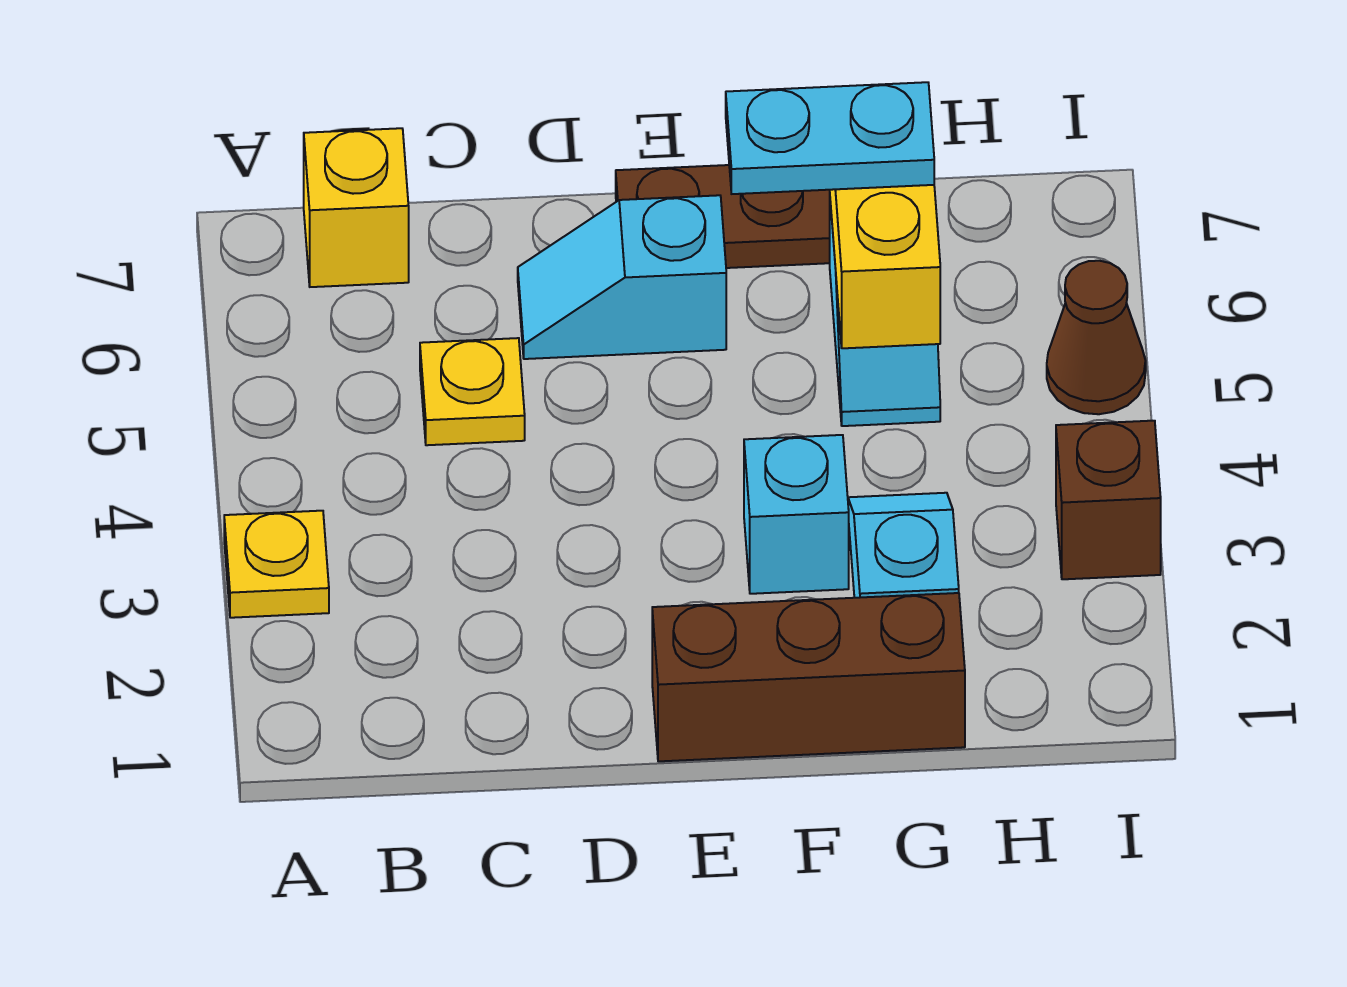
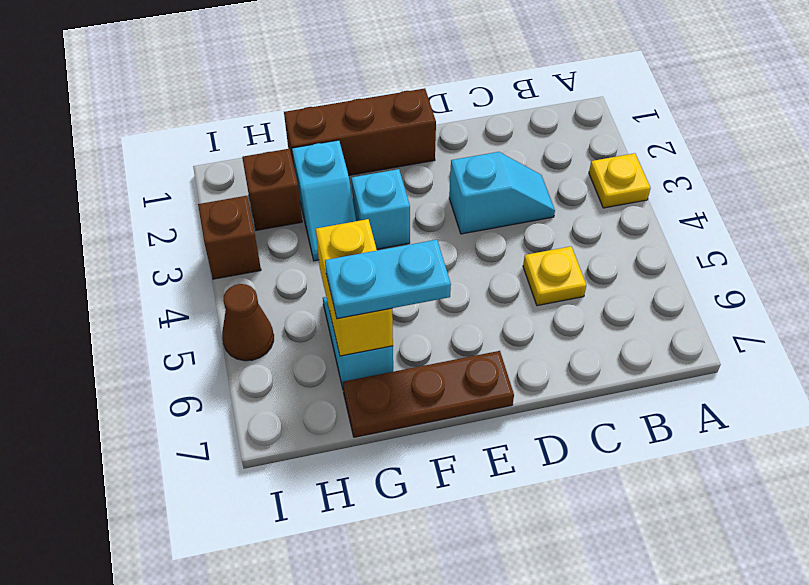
yellow 1x1 brick [304,128,409,287] -> none
cyan 1x2 slope [518,195,726,359] -> cyan 1x2 slope moved to [449,152,555,234]
none -> brown 1x1 brick [242,149,302,230]

